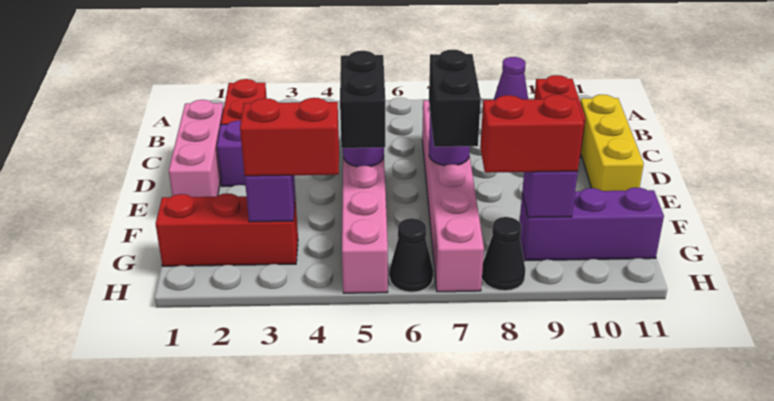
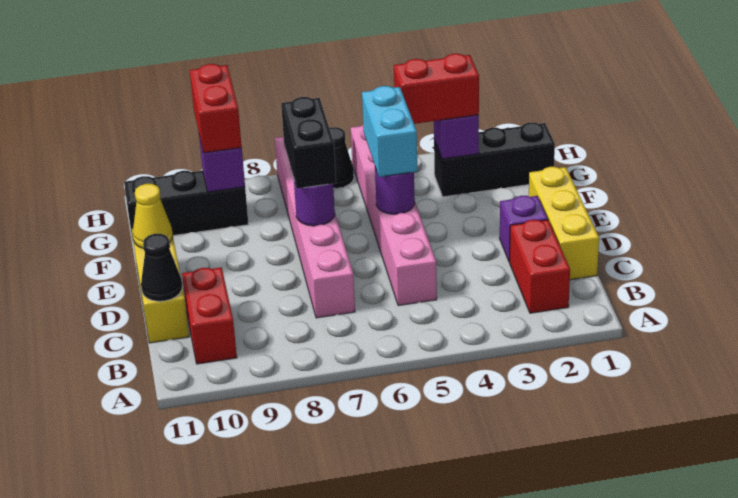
purple 1x1 cone [494,57,528,100] -> none
pink 1x3 brick [169,100,224,197] -> yellow 1x3 brick [529,167,599,280]
black 1x2 brick [340,51,385,148] -> cyan 1x2 brick [362,86,418,177]
none -> yellow 1x1 cone [133,184,173,249]
red 1x3 brick [156,193,298,266] -> black 1x3 brick [434,123,555,197]
red 1x2 brick [480,95,584,173] -> red 1x2 brick turned to [190,64,242,153]
purple 1x3 brick [520,187,664,261] -> black 1x3 brick [124,171,249,240]
black 1x1 cone [482,217,525,291] -> black 1x1 cone moved to [141,234,182,301]

